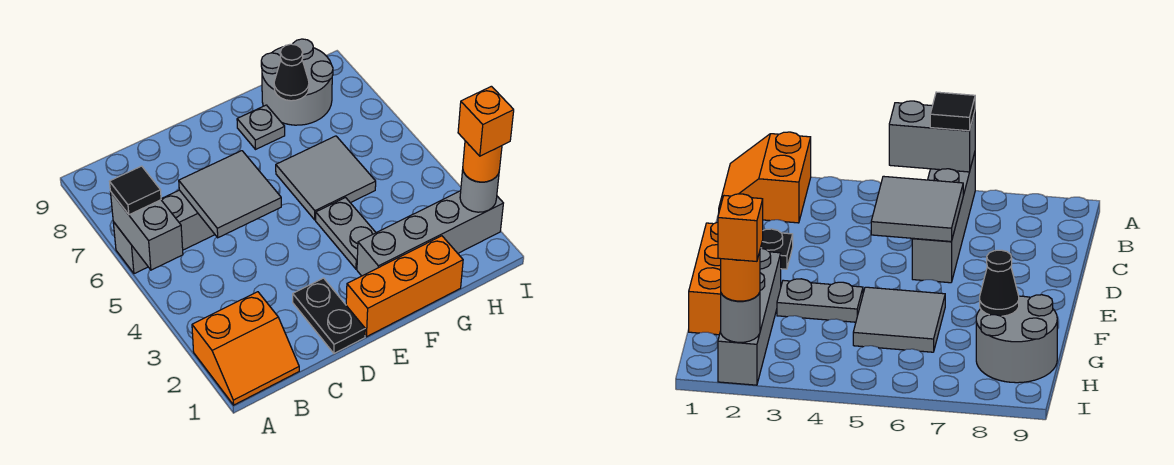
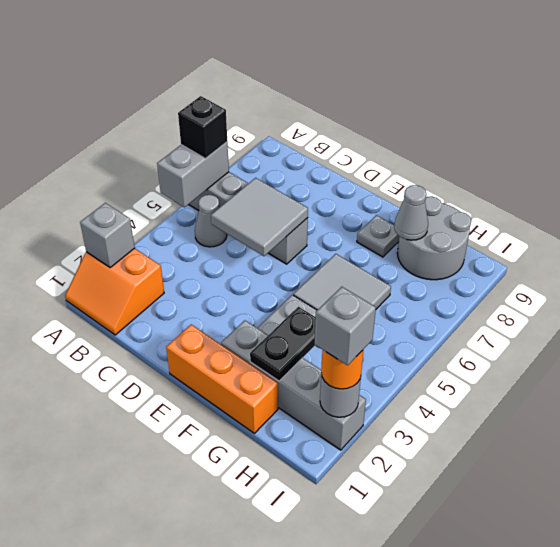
none -> grey 1x1 brick [80,203,135,268]
black 1x1 tile [110,166,161,215] -> black 1x1 brick [178,96,227,159]
none -> grey 1x1 cone [195,195,227,247]
black 1x2 plate [293,278,365,353] -> black 1x2 plate moved to [250,307,316,381]
black 1x1 cone [274,44,309,101] -> grey 1x1 cone [394,185,428,240]
orange 1x1 brick [458,86,514,156] -> grey 1x1 brick [315,287,376,365]

